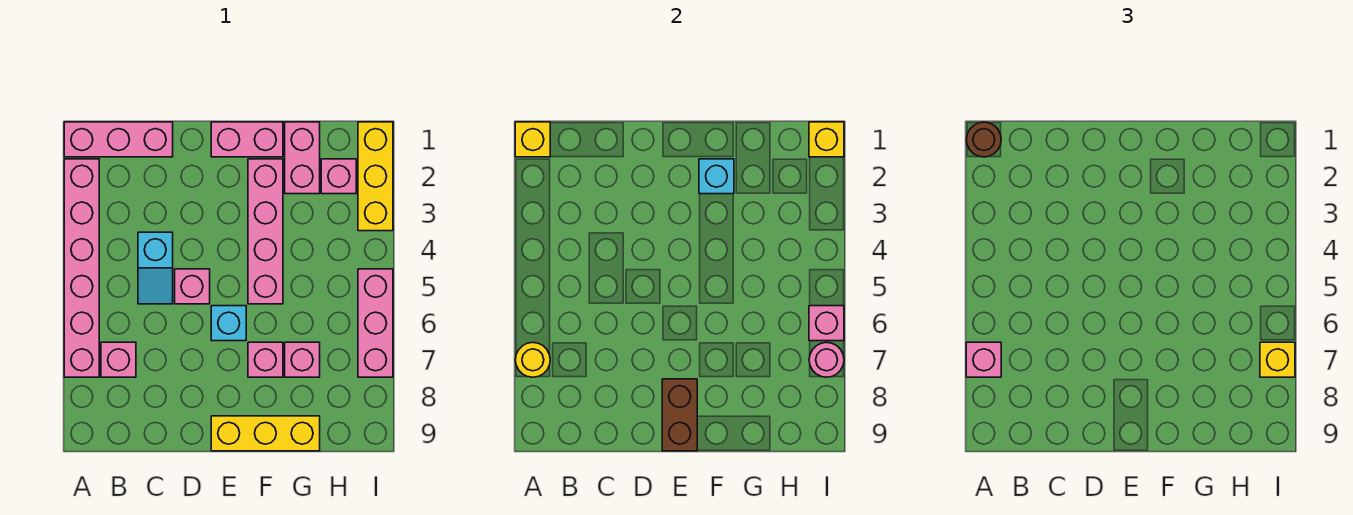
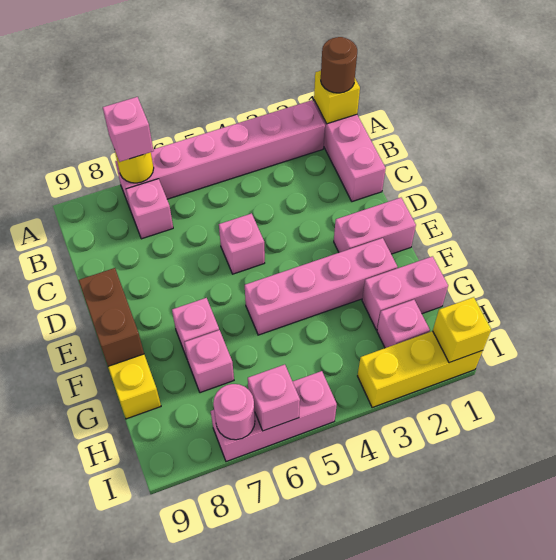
cyan 1x2 slope [138,232,173,304] -> none
pink 1x2 brick [211,122,283,157] -> pink 1x2 brick turned to [334,198,416,254]
cyan 1x1 brick [211,306,246,341] -> none
brown 1x2 brick [662,379,697,451] -> brown 1x2 brick turned to [79,268,144,366]
cyan 1x1 brick [699,159,734,194] -> none
yellow 1x1 brick [1260,342,1295,377] -> none

